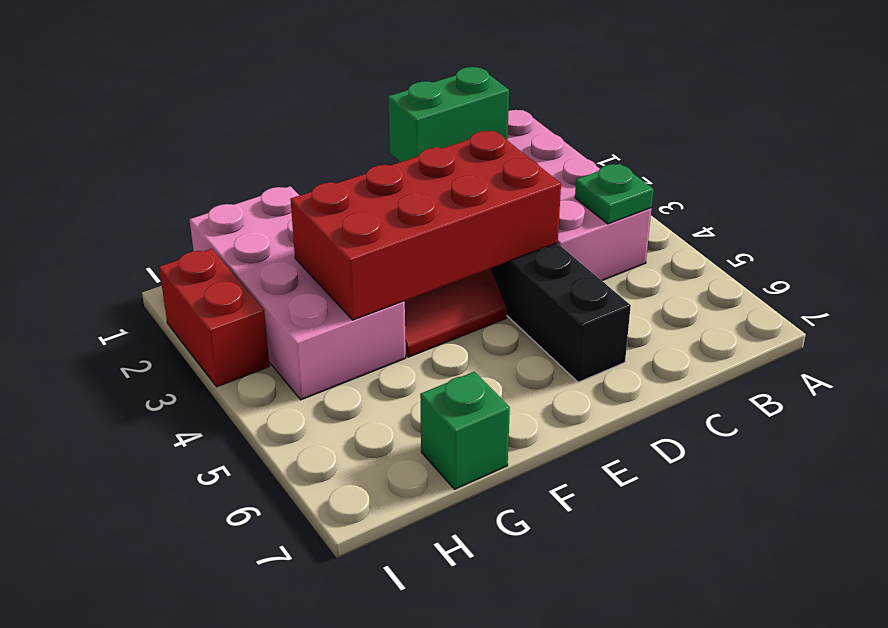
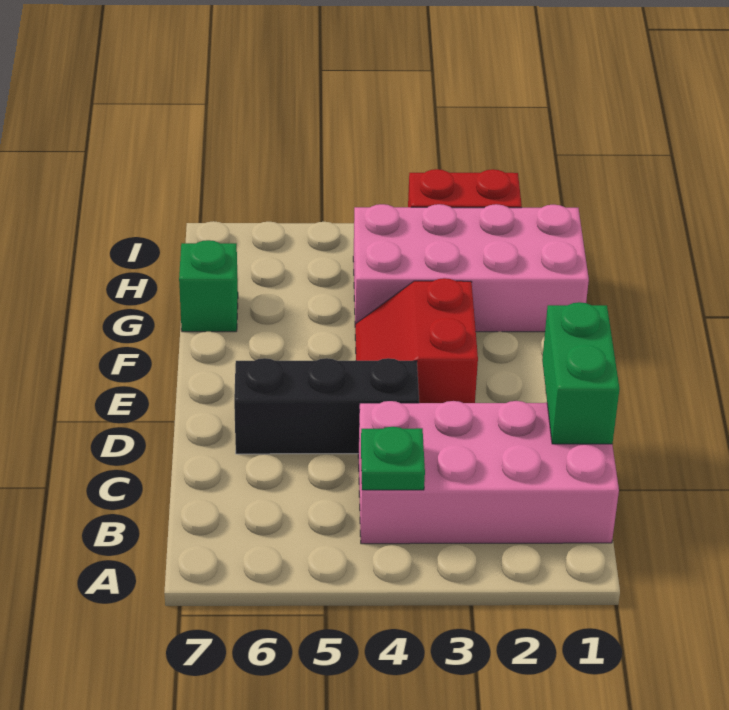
red 2x4 brick [291,131,561,320] -> none

